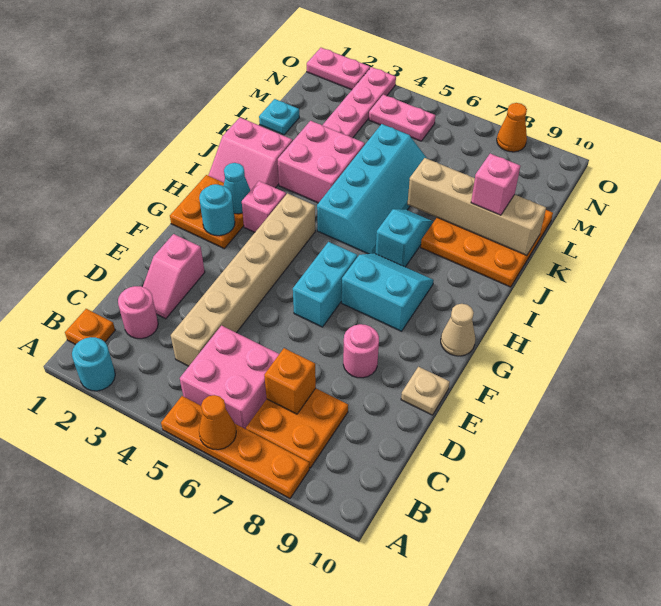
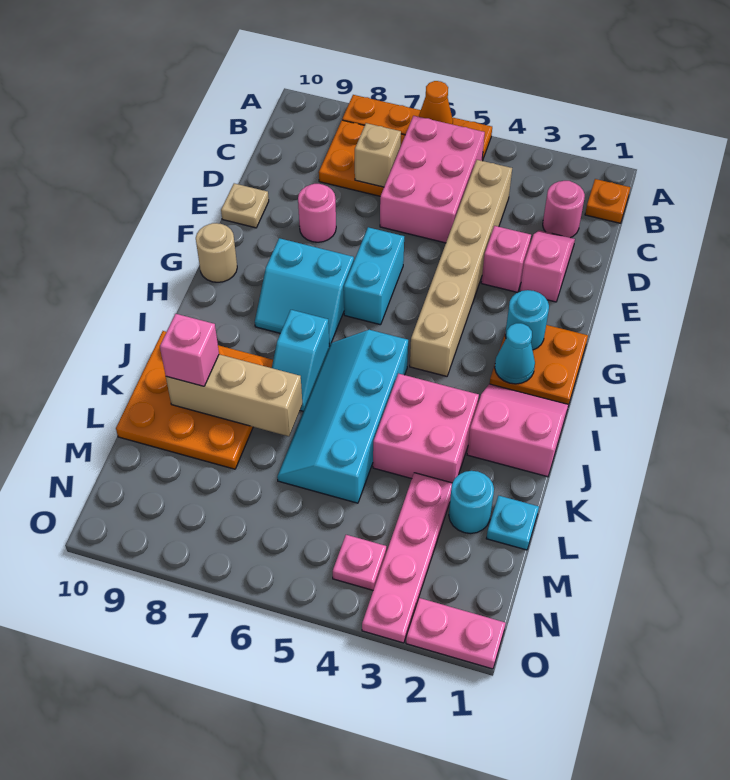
cyan 1x1 round brick [72,337,115,391] -> cyan 1x1 round brick moved to [449,471,494,534]
pink 2x2 brick [180,326,279,429] -> pink 2x3 brick [380,116,485,243]
orange 1x1 brick [264,348,316,414] -> tan 1x1 brick [355,123,401,187]
tan 1x1 cone [441,304,475,356] -> tan 1x1 round brick [196,223,237,282]
pink 1x1 brick [242,181,286,232] -> pink 1x1 brick moved to [481,226,531,293]
tan 1x4 brick [408,158,546,255] -> tan 1x3 brick [166,354,302,436]
pink 1x2 plate [369,95,436,141] -> pink 1x1 plate [333,535,386,590]
orange 1x1 cone [497,103,527,152] -> none

